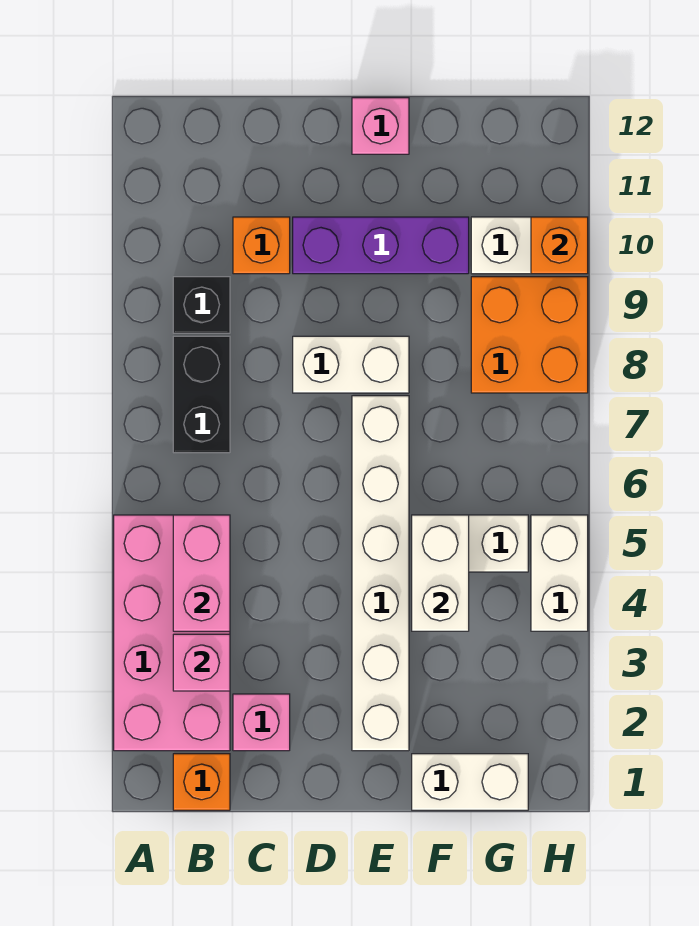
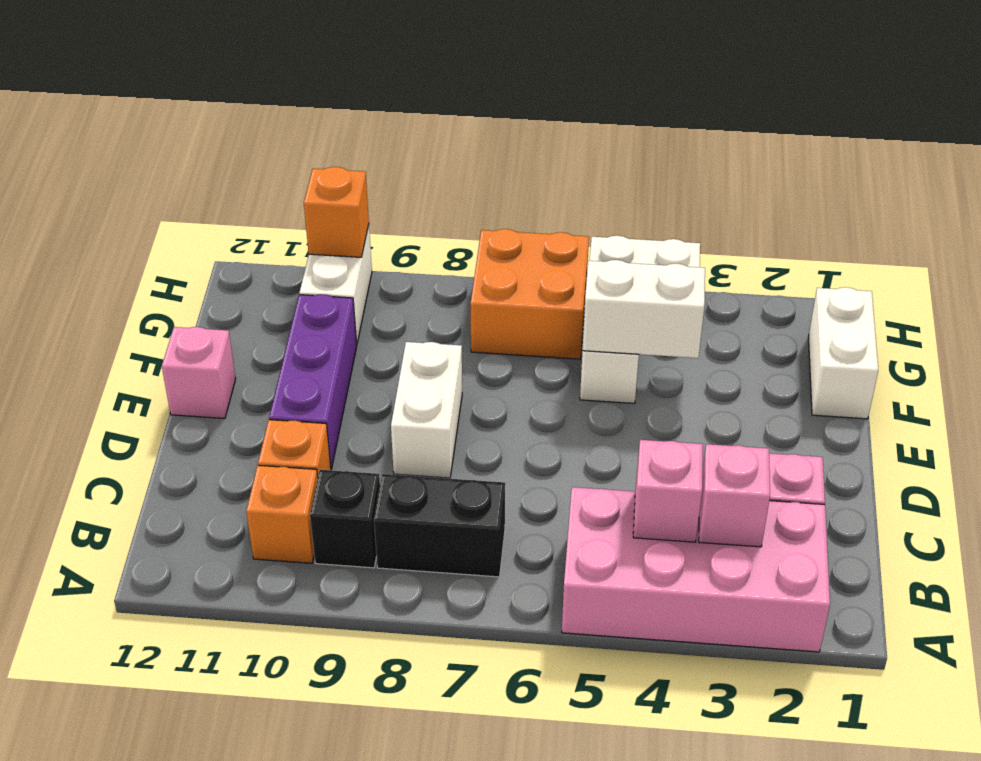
orange 1x1 brick [173,754,230,810] -> orange 1x1 brick moved to [246,465,318,563]
pink 1x2 brick [173,515,230,631] -> pink 1x1 brick [633,440,703,542]
white 1x6 brick [352,396,409,751] -> none
orange 2x2 brick [471,277,588,393] -> orange 2x2 brick moved to [470,229,589,359]

